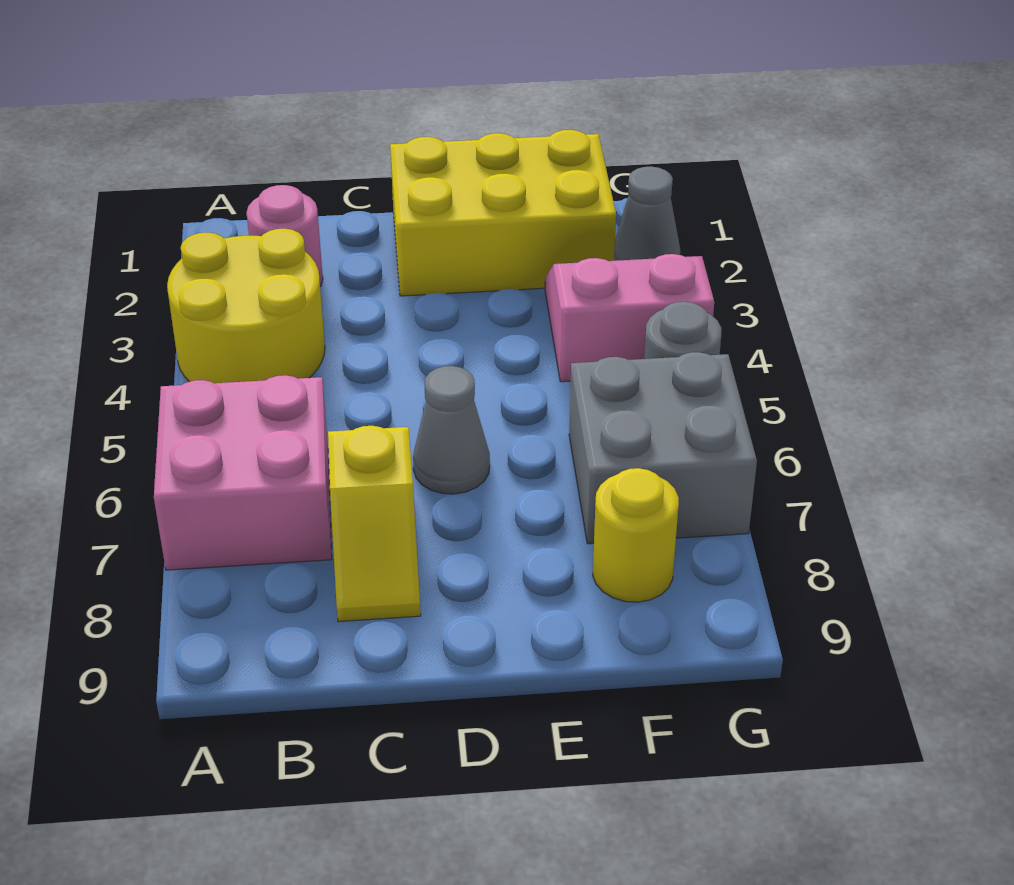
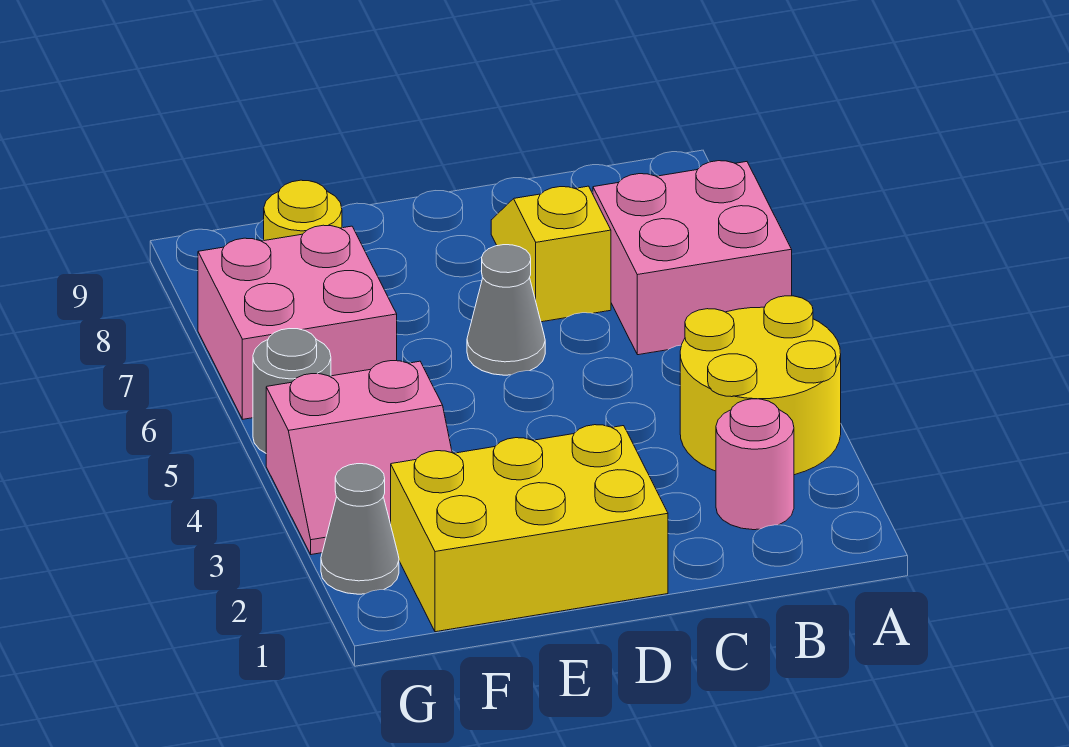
grey 2x2 brick [569,352,757,544] -> pink 2x2 brick [198,225,397,419]

